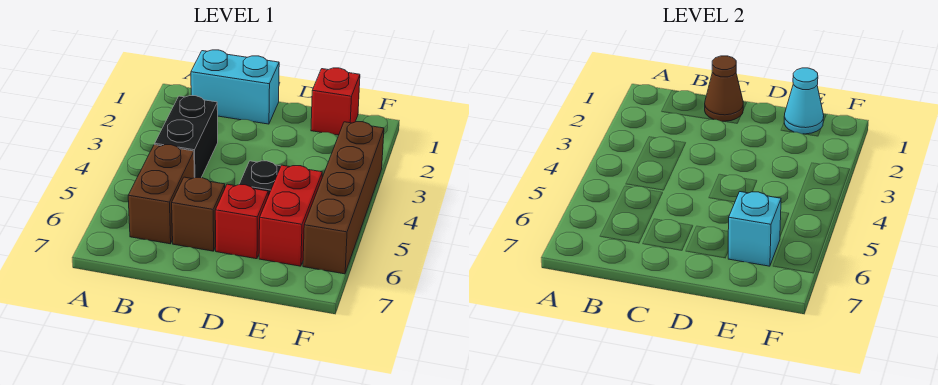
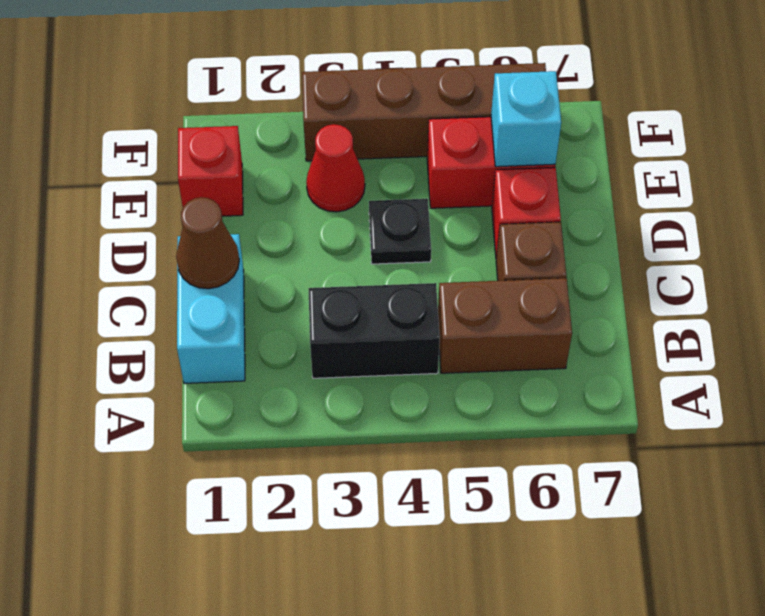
cyan 1x1 cone [784,68,824,134] -> none
none -> red 1x1 cone [306,124,365,212]

